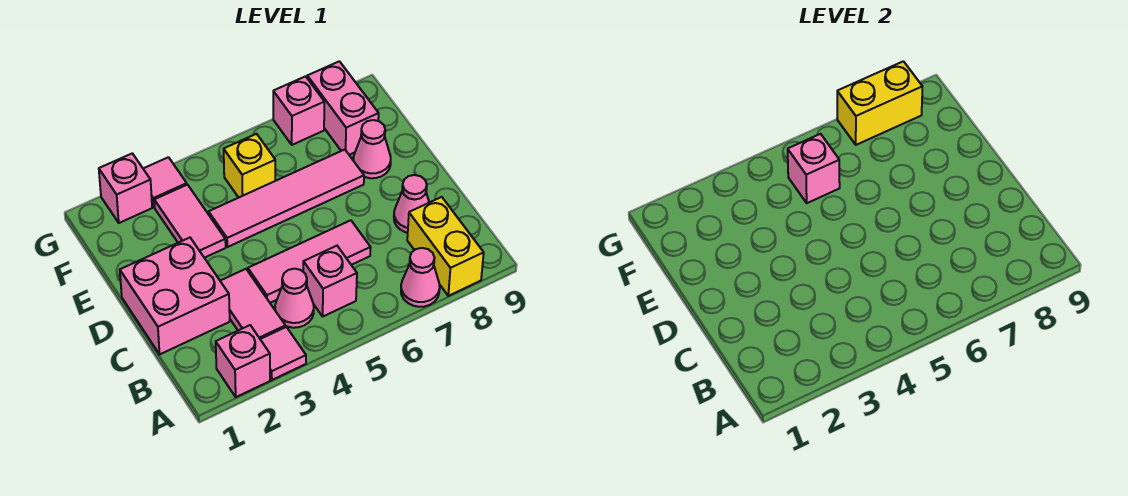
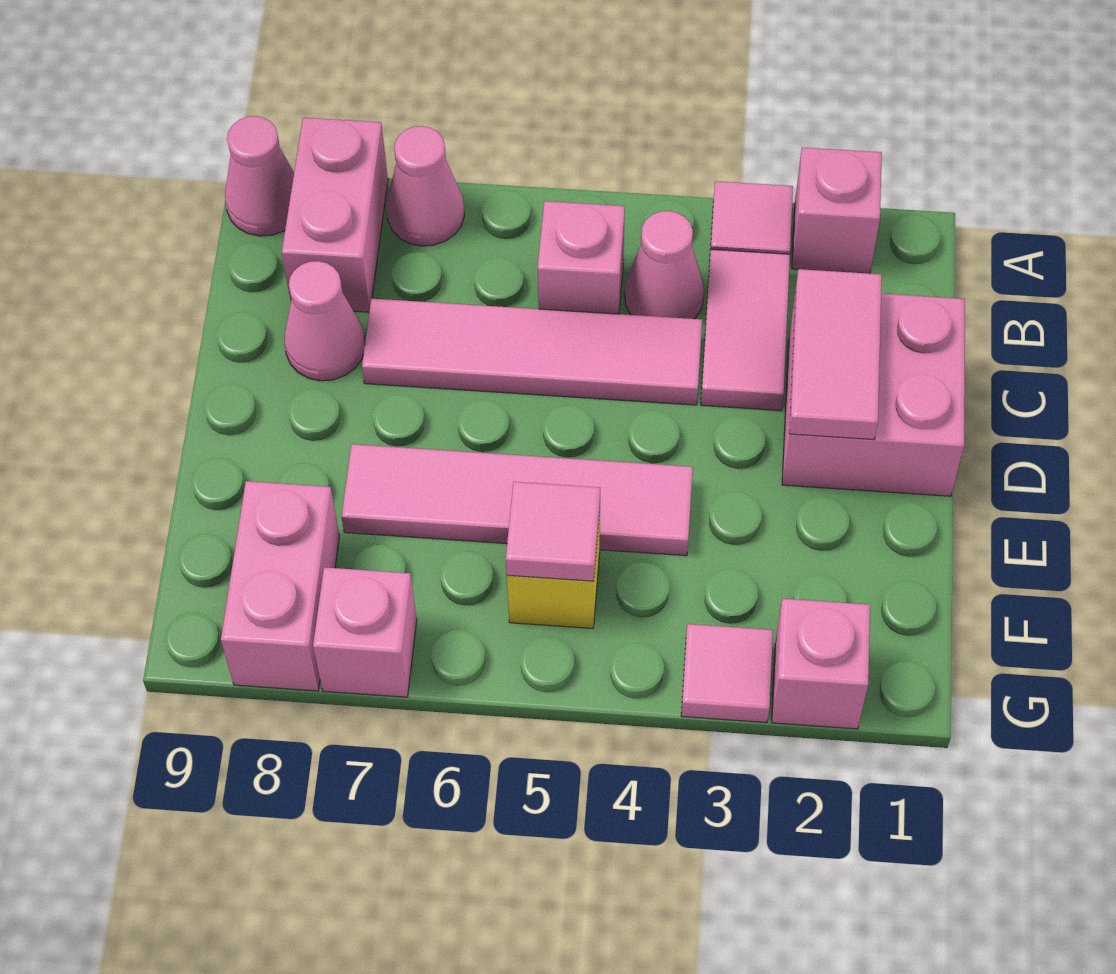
yellow 1x2 brick [407,197,484,296] -> pink 1x2 brick [282,118,388,312]
pink 1x3 tile [248,220,371,303] -> pink 1x4 tile [362,299,702,405]
pink 1x2 tile [154,185,226,258] -> pink 1x2 tile moved to [789,269,882,440]
pink 1x1 cone [353,120,391,178] -> pink 1x1 cone moved to [225,116,294,236]
pink 1x1 brick [788,134,840,203] -> pink 1x1 tile [506,482,600,581]
yellow 1x2 brick [837,61,922,145] -> none

